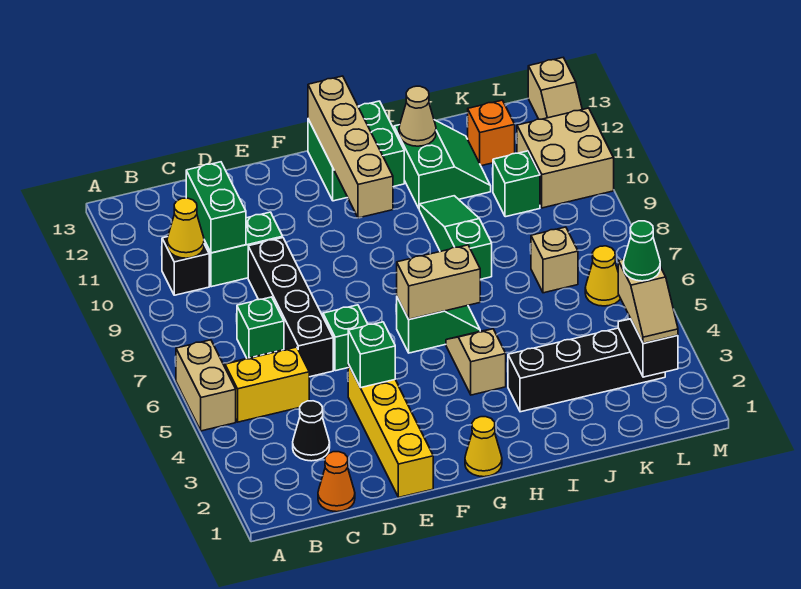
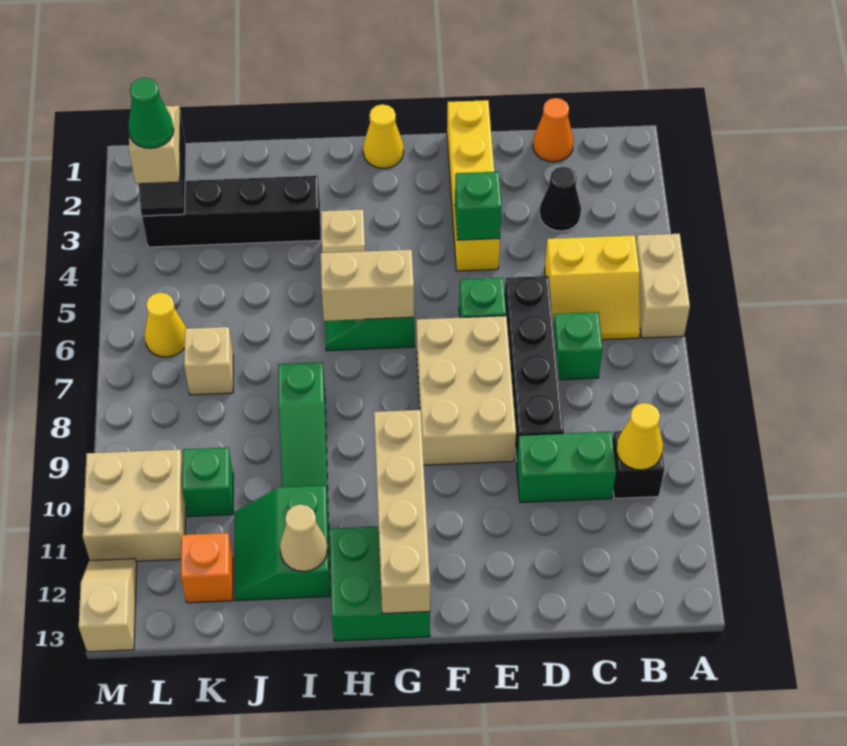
green 1x2 brick [186,162,246,253] -> none
none -> tan 2x3 brick [416,316,516,465]

